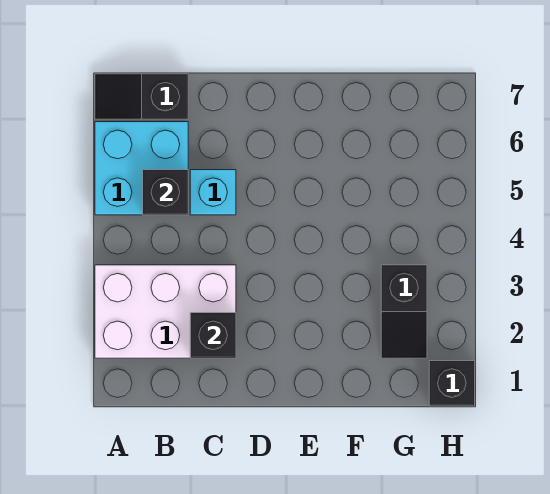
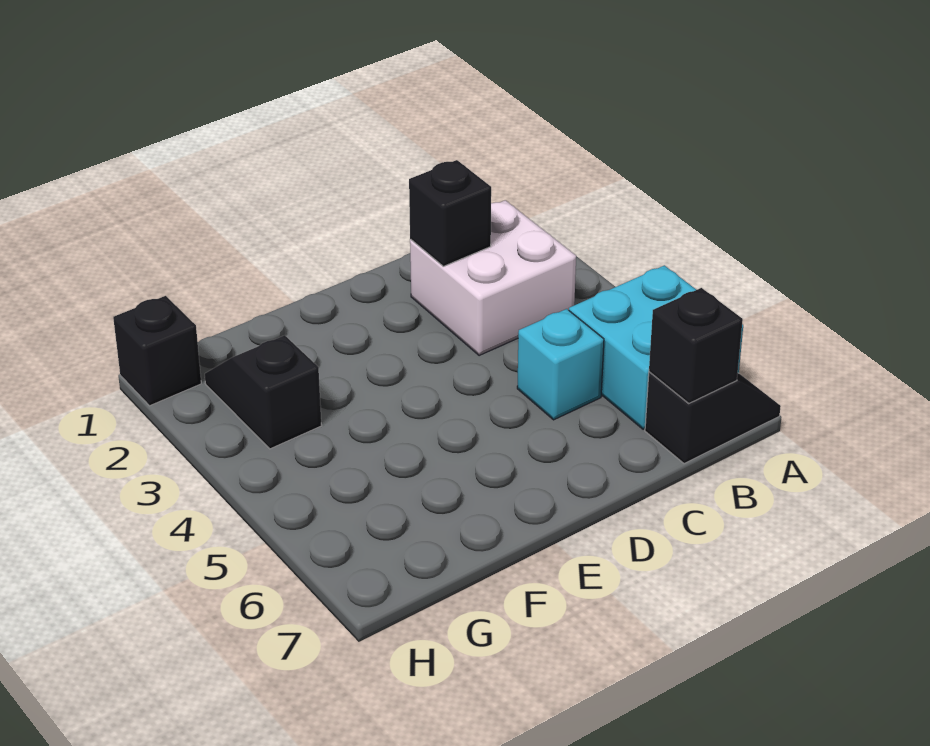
white 2x3 brick [95,265,236,358] -> white 2x2 brick [410,200,576,356]
black 1x1 brick [143,170,188,215] -> black 1x1 brick moved to [649,288,743,403]

